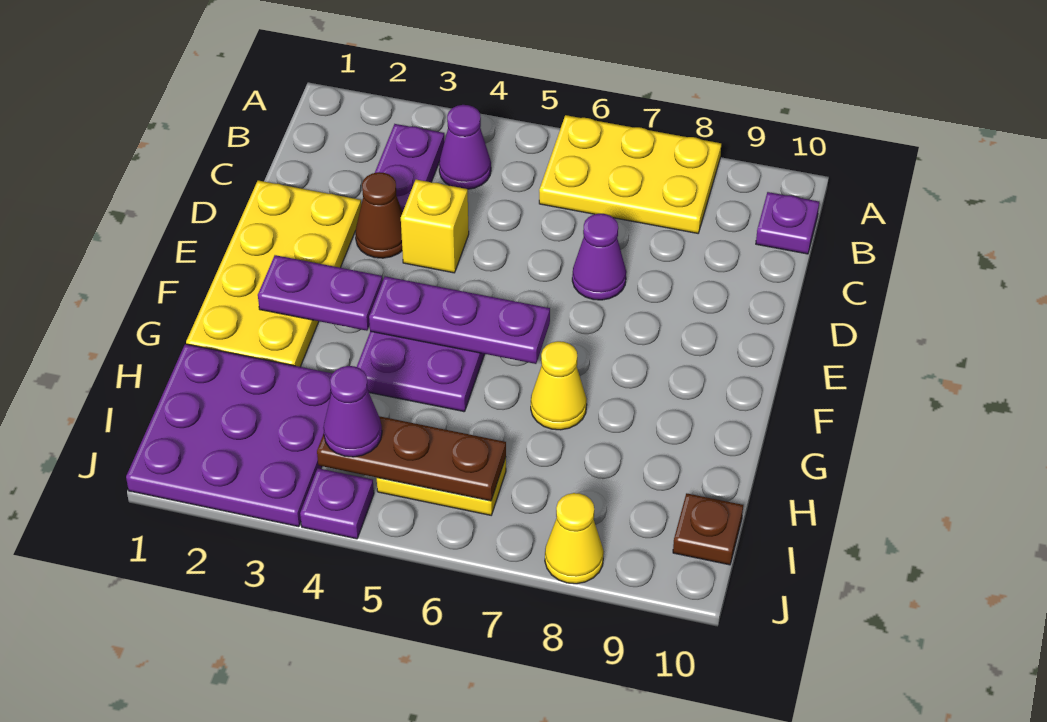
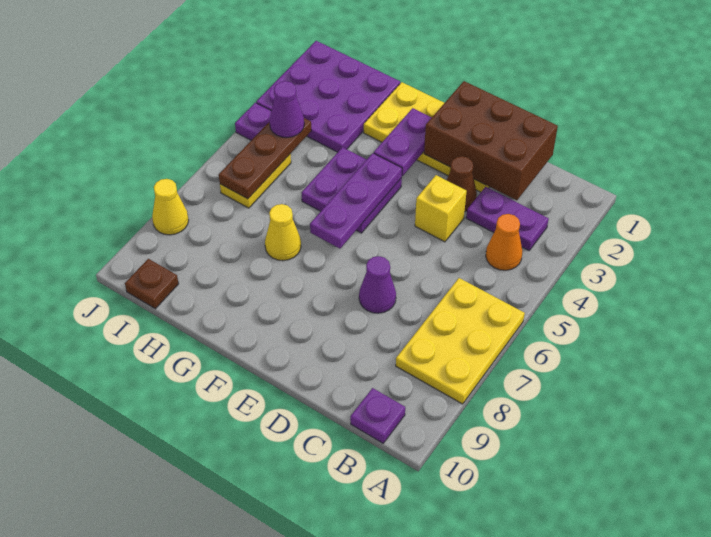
purple 1x1 cone [439,105,491,189] -> orange 1x1 cone [486,214,522,270]
none -> brown 2x3 brick [424,81,558,200]

